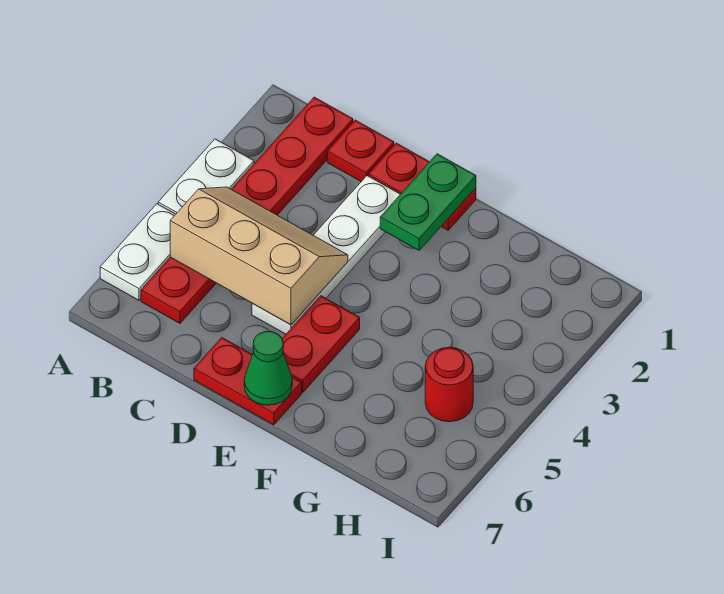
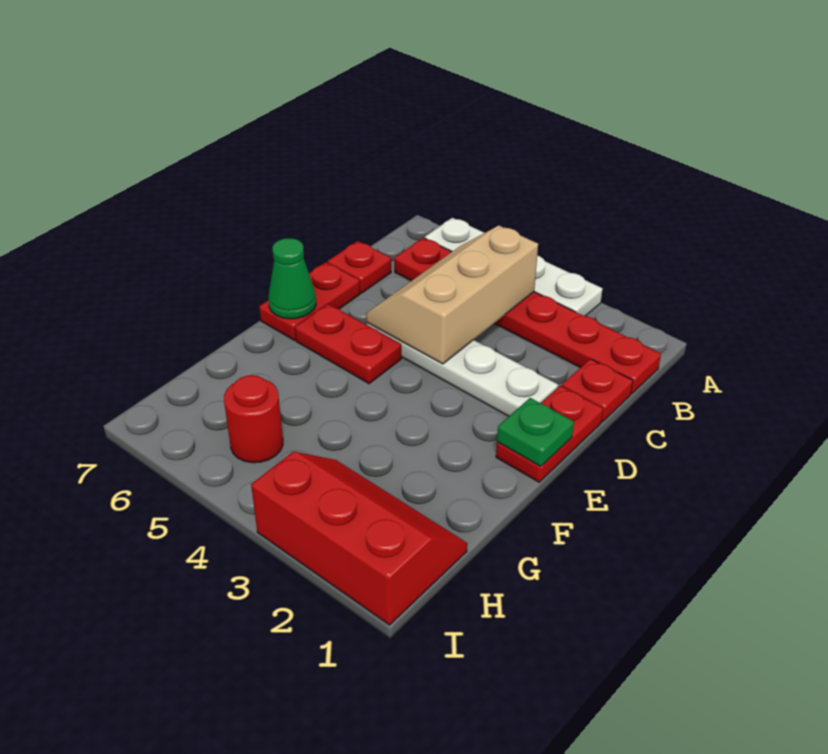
tan 2x3 slope [170,187,348,325] -> tan 2x3 slope turned to [366,226,538,364]
none -> red 1x1 plate [327,241,391,293]
green 1x2 plate [380,154,476,250] -> green 1x1 plate [497,398,574,466]
none -> red 2x3 slope [251,451,467,625]

